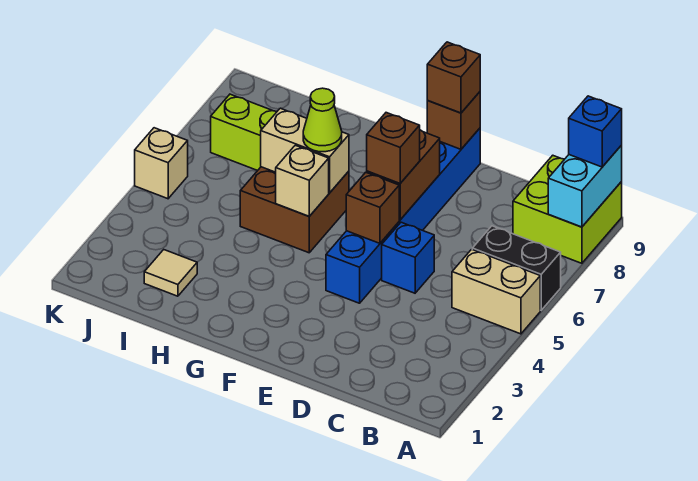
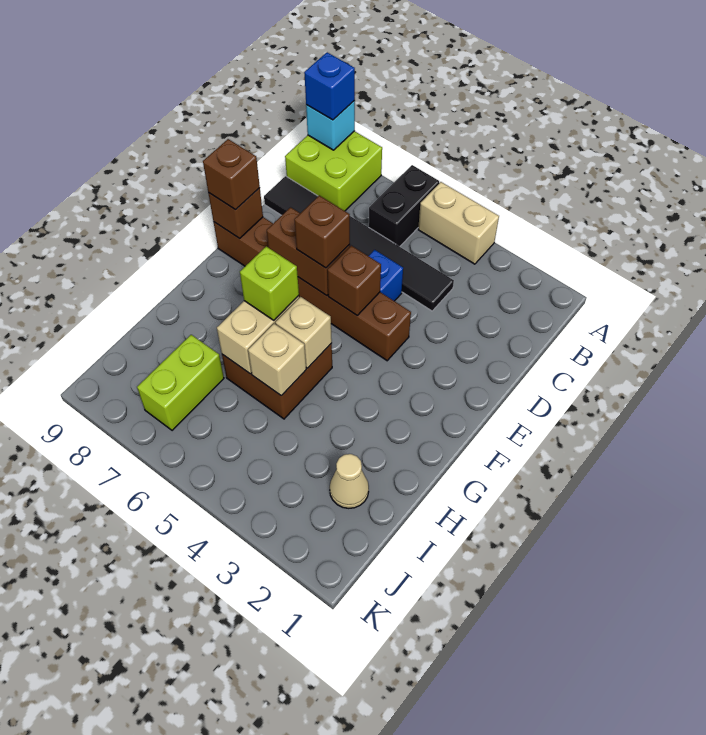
tan 1x2 brick [452,249,540,334] -> tan 1x2 brick turned to [418,182,499,264]
cyan 1x2 brick [548,146,622,227] -> cyan 1x1 brick [306,101,355,150]
none -> black 1x6 tile [264,176,454,311]
blue 1x6 brick [326,128,480,303] -> brown 1x6 brick [214,217,411,361]
lime 1x1 cone [303,88,342,152] -> lime 1x1 brick [240,246,299,320]
tan 1x1 tile [144,250,197,296] -> tan 1x1 cone [330,454,369,508]
tan 1x1 brick [135,128,188,199] -> tan 1x1 brick moved to [248,324,306,396]

